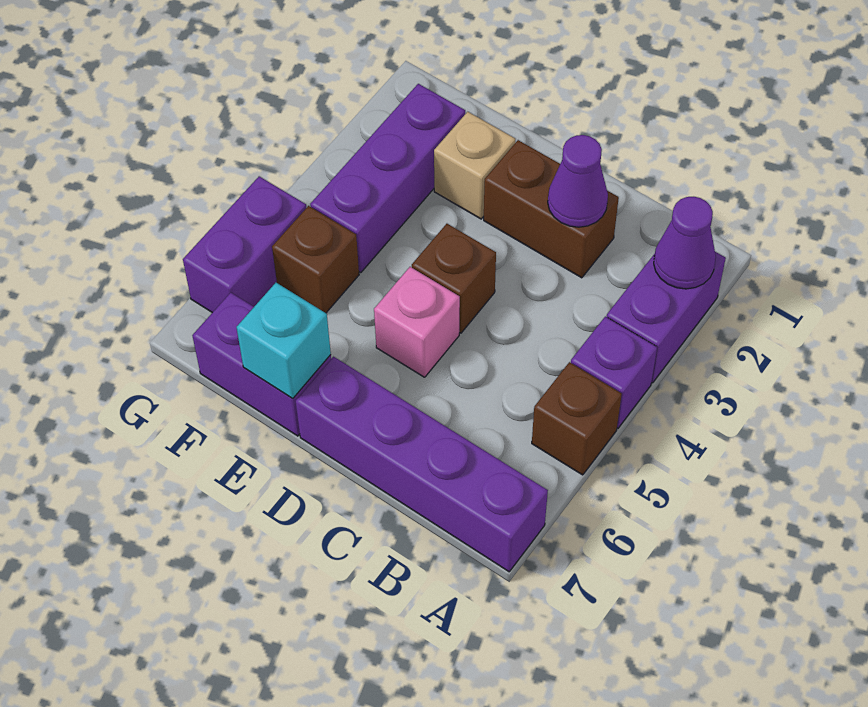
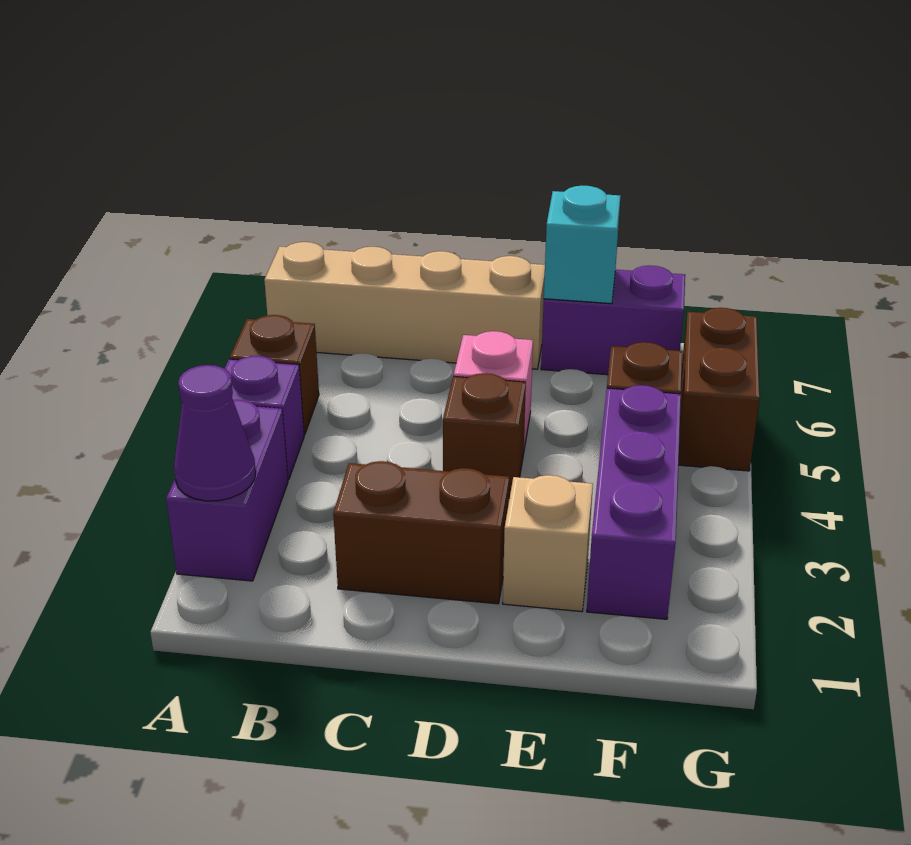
purple 1x4 brick [296,357,548,572] -> tan 1x4 brick [264,242,545,369]
purple 1x1 cone [548,135,608,227] -> none
purple 1x2 brick [183,176,306,313] -> brown 1x2 brick [678,308,760,471]

